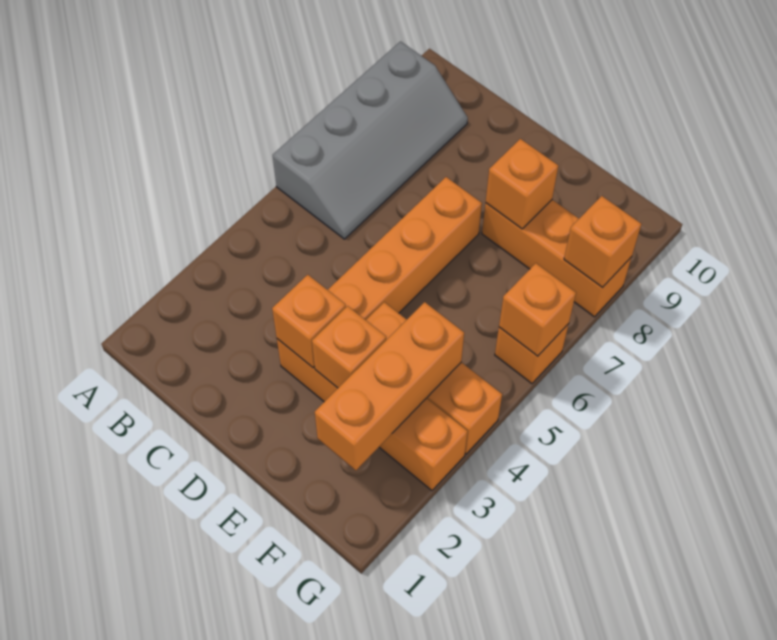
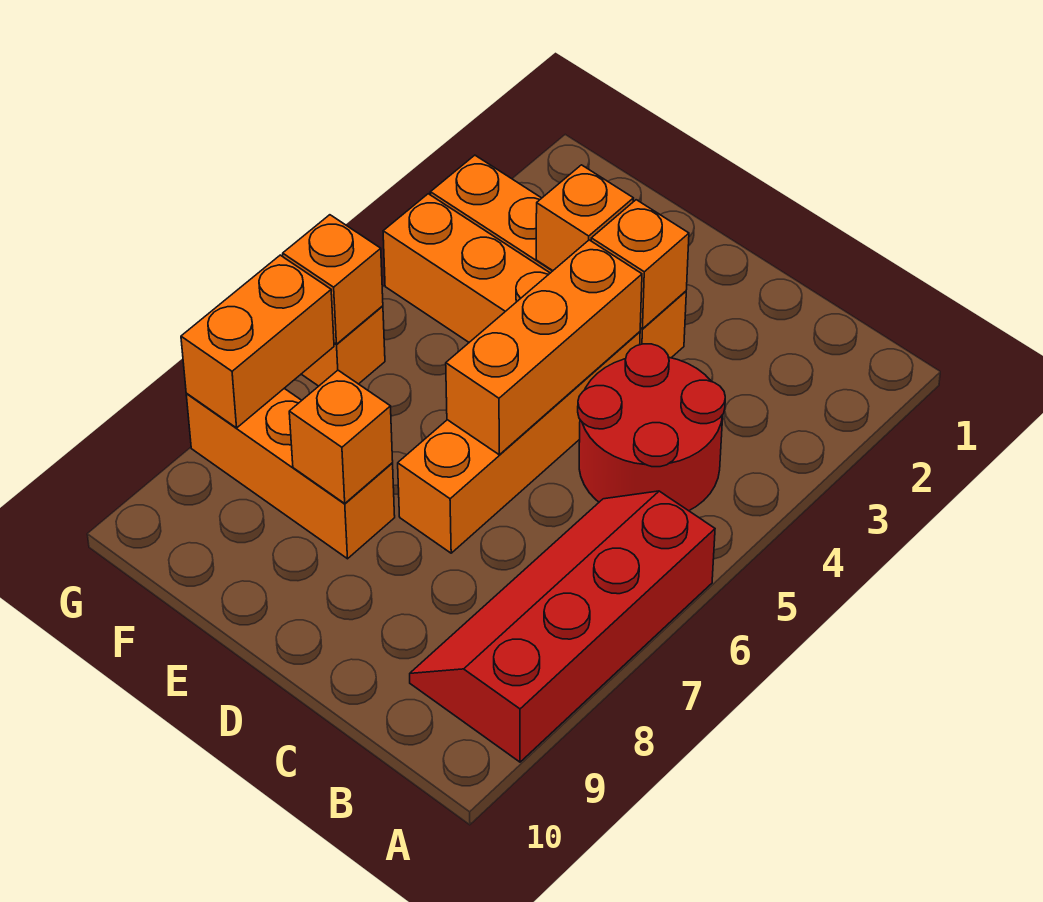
grey 2x4 slope [273,42,468,239] -> red 2x4 slope [410,491,715,762]
none -> red 2x2 round brick [578,344,725,511]
orange 1x3 brick [315,302,464,470] -> orange 1x3 brick moved to [446,240,642,455]
orange 1x1 brick [564,196,641,287] -> orange 1x2 brick [181,255,334,428]

